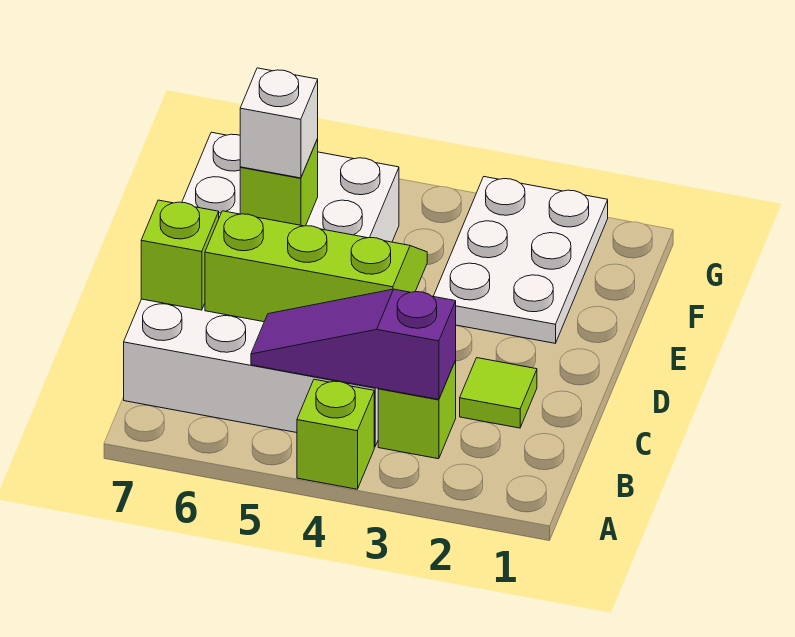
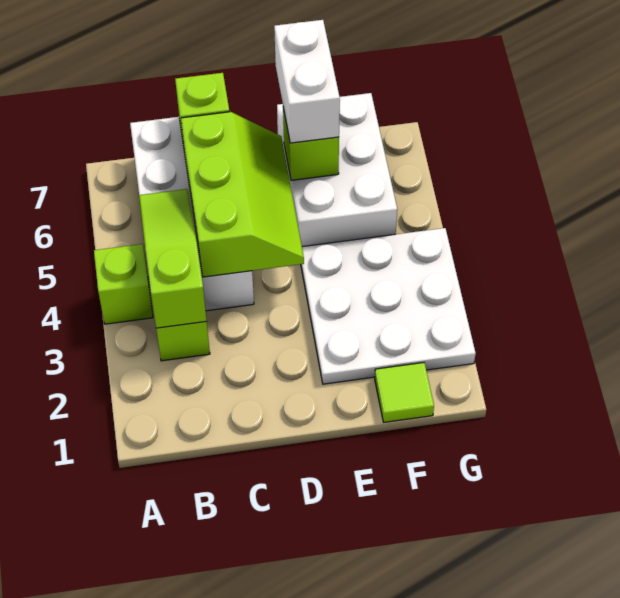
purple 1x3 slope [251,289,456,400] -> lime 1x3 slope [139,189,207,328]
lime 1x1 tile [460,358,537,428] -> lime 1x1 tile moved to [375,363,434,422]
white 2x3 plate [433,177,608,343] -> white 3x3 plate [301,228,476,384]
white 1x1 brick [240,68,318,178] -> white 1x2 brick [274,20,340,143]

